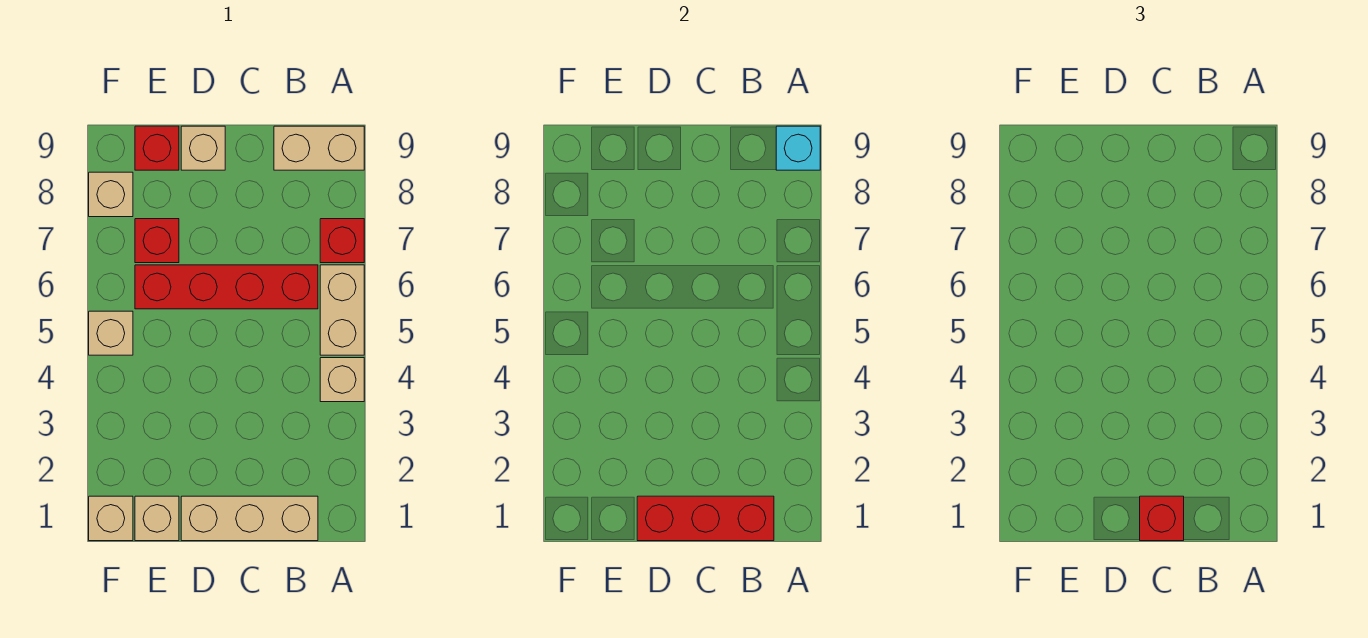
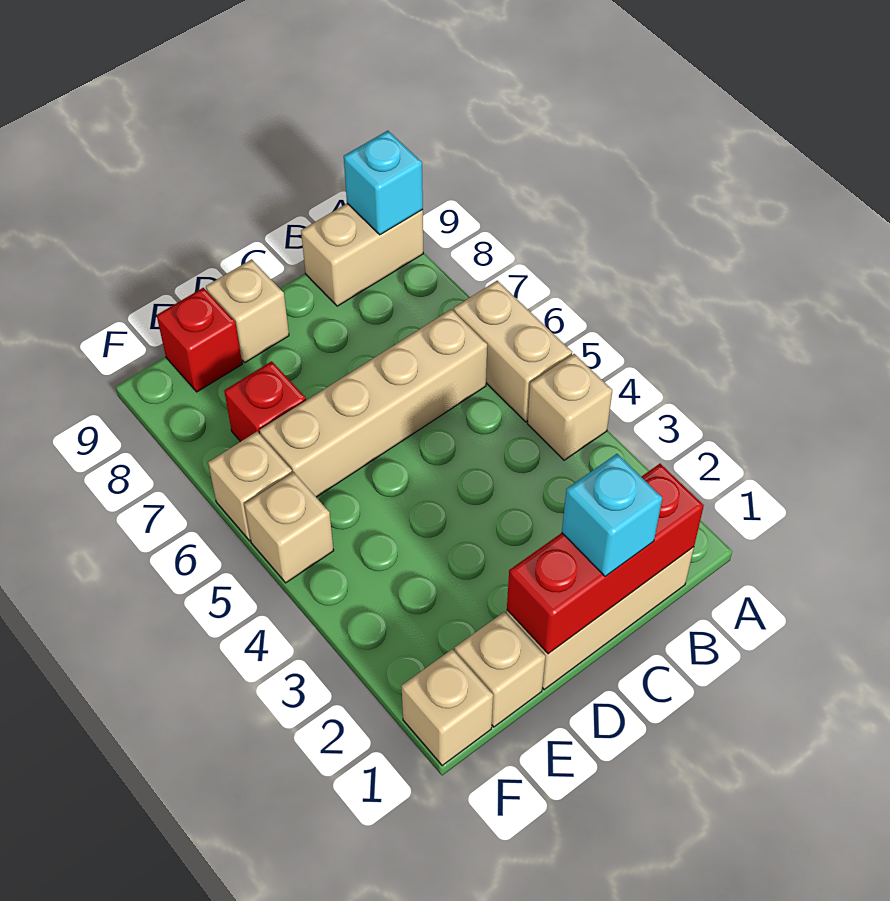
red 1x1 brick [320,219,364,263] -> none
red 1x4 brick [135,265,318,309] -> tan 1x4 brick [260,309,487,497]
red 1x1 brick [1140,496,1184,541] -> cyan 1x1 brick [562,454,662,577]
tan 1x1 brick [89,172,133,217] -> tan 1x1 brick moved to [208,432,292,541]

